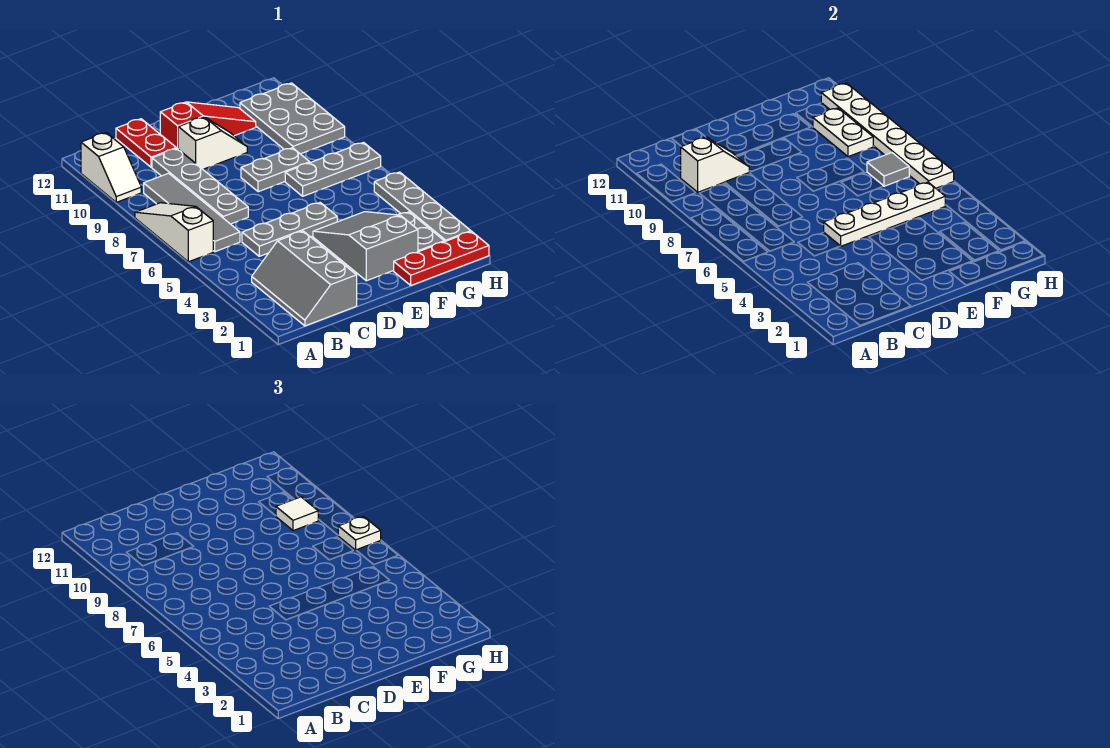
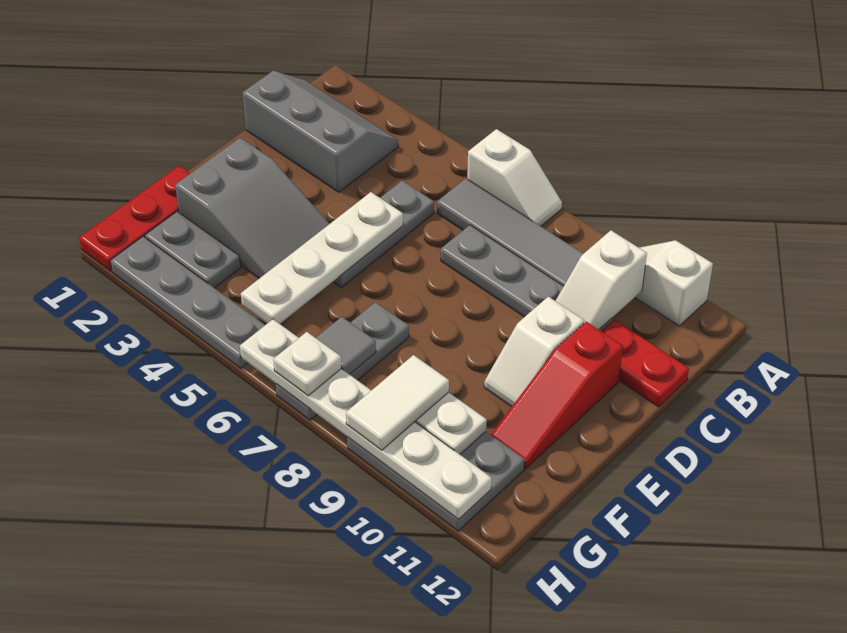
white 1x3 slope [135,203,213,262] -> white 1x2 slope [467,129,562,226]
grey 1x2 plate [241,148,310,192] -> none
white 1x1 tile [276,497,318,531] -> white 1x2 tile [346,355,449,450]

